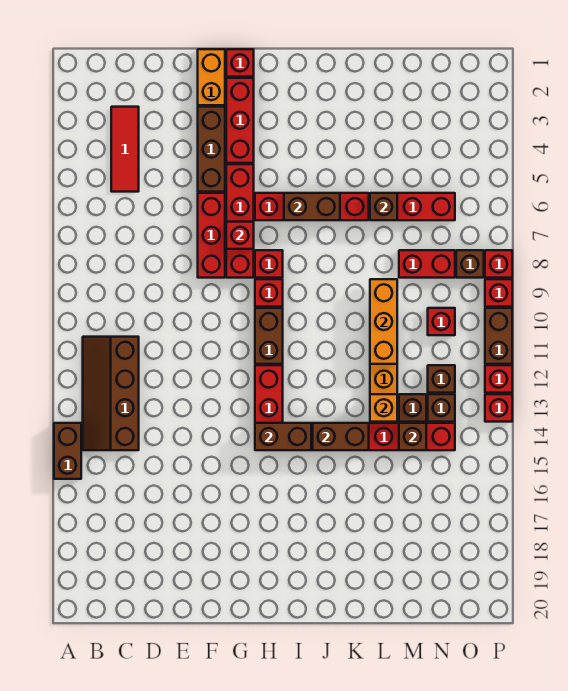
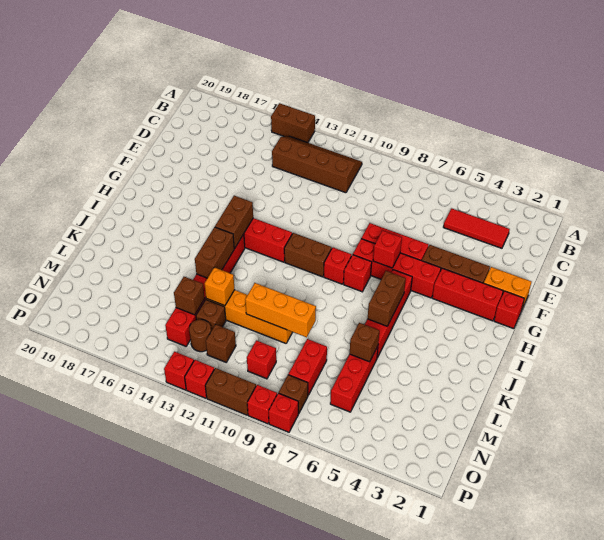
brown 1x1 brick [428,394,455,422] -> brown 1x1 round brick [189,319,211,352]

